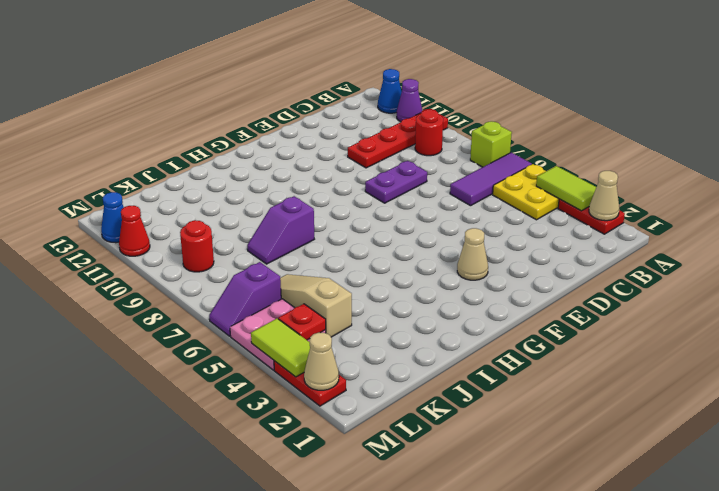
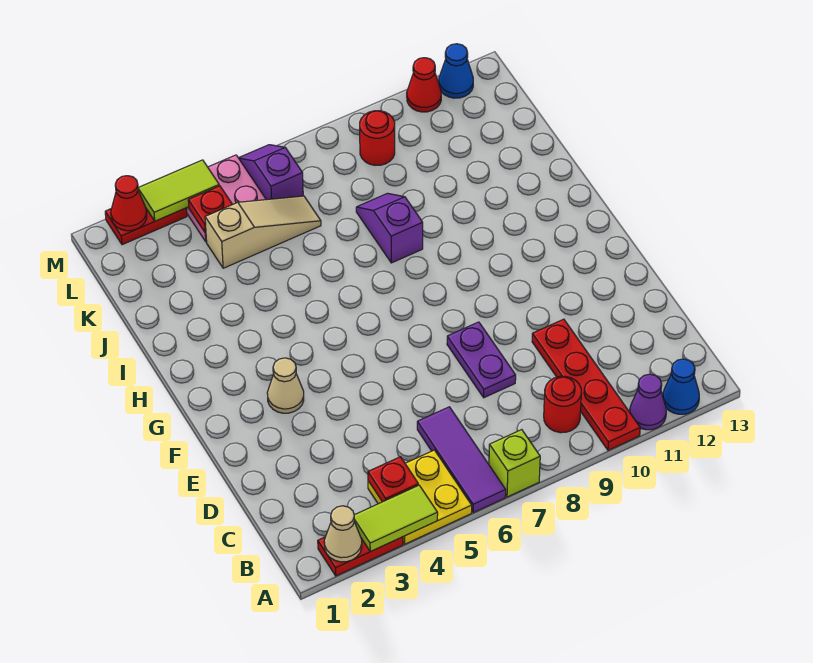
none -> red 1x1 plate [368,457,418,502]
tan 1x1 cone [304,333,339,390] -> red 1x1 cone [111,176,147,231]

